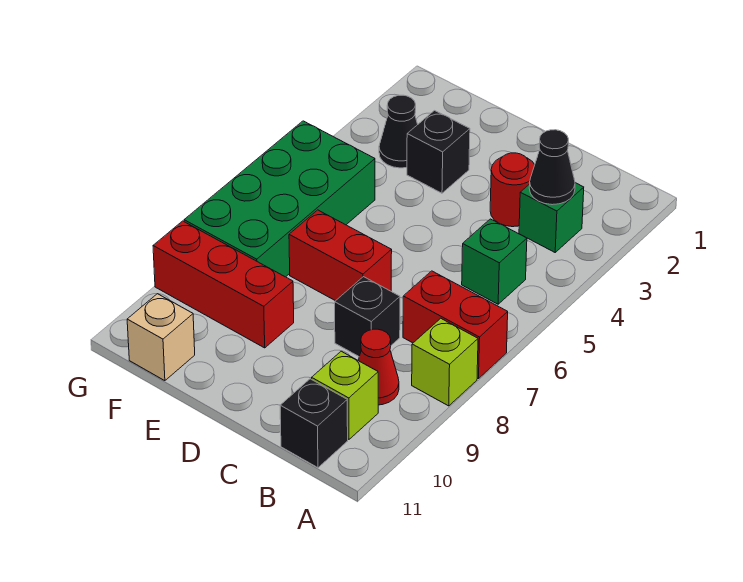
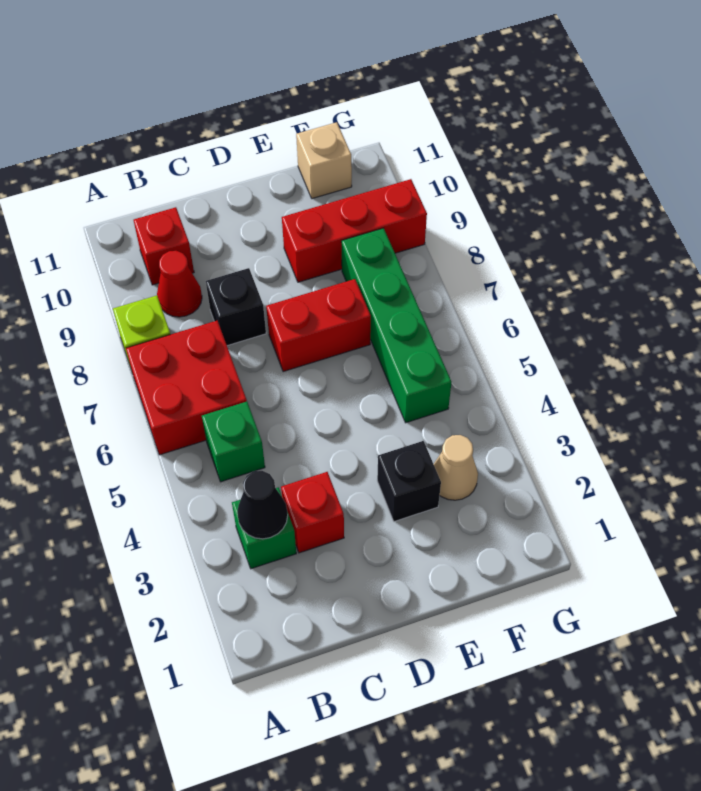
red 1x2 brick [403,271,508,379] -> red 2x2 brick [126,321,247,455]
lime 1x1 brick [312,351,378,439] -> red 1x1 brick [134,207,194,285]
black 1x1 brick [280,379,348,468] -> none
red 1x1 round brick [490,153,535,227] -> red 1x1 brick [281,472,344,553]
black 1x1 cone [379,95,418,168] -> tan 1x1 cone [434,435,478,500]
green 2x4 brick [184,121,375,277] -> green 1x4 brick [341,228,451,423]

